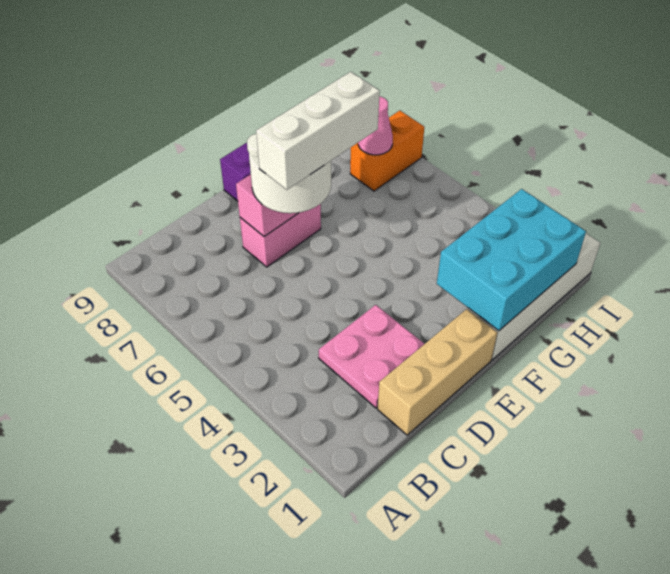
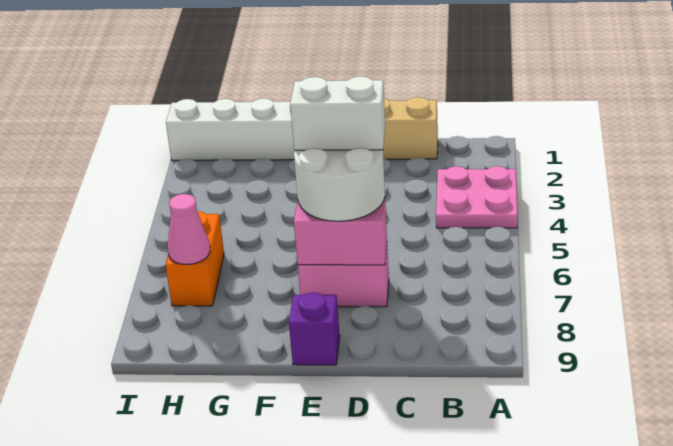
pink 2x2 plate [319,305,424,408] -> pink 2x2 plate moved to [436,166,518,228]
white 1x3 brick [256,72,380,190] -> white 1x2 brick [290,76,385,150]
cyan 2x3 brick [437,189,586,331] -> none
orange 1x2 brick [350,111,424,191] -> orange 1x2 brick turned to [165,211,224,306]

